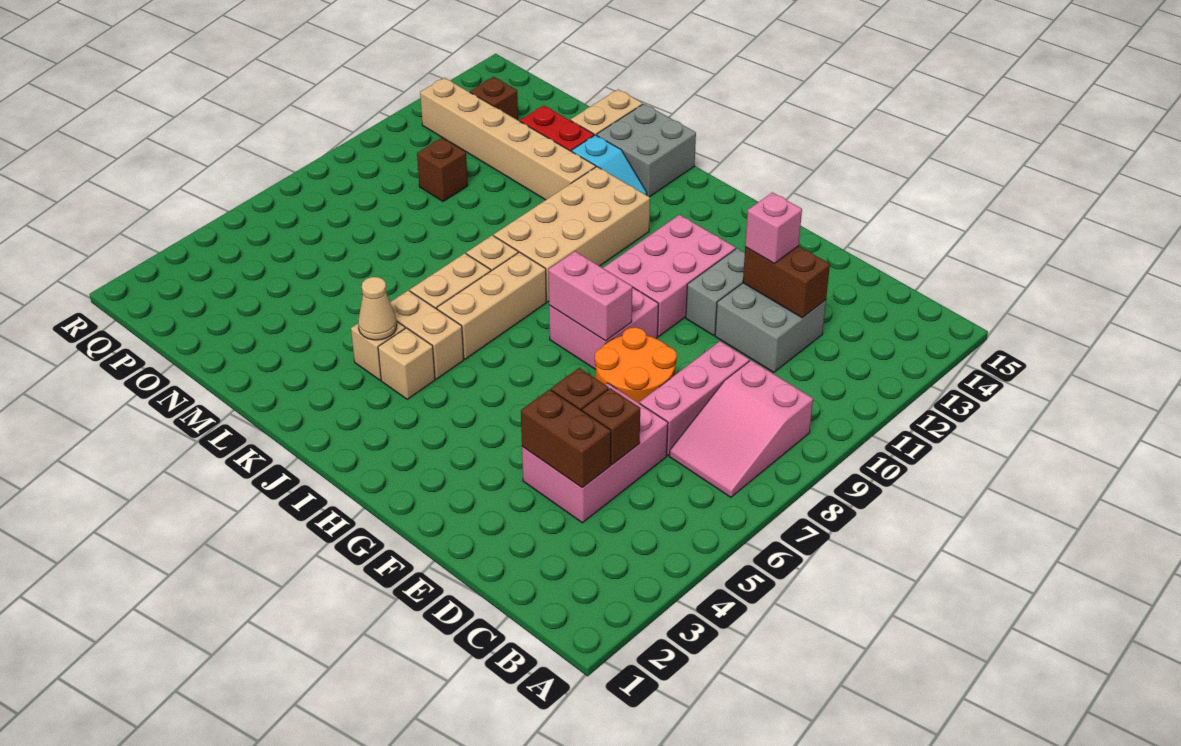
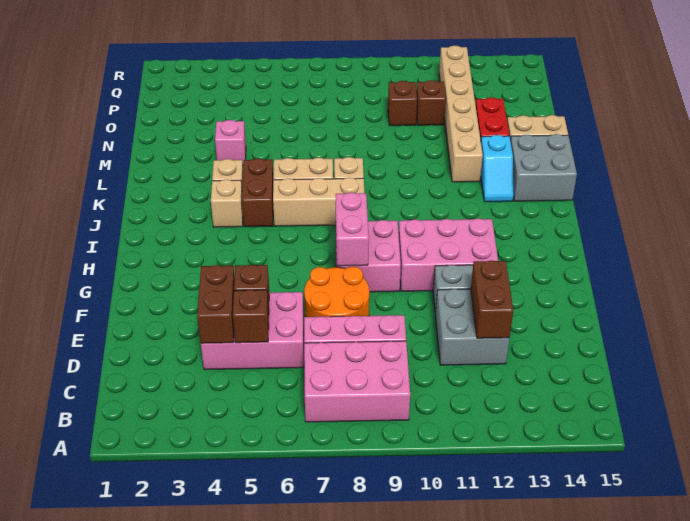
pink 2x3 slope [669,360,813,497] -> pink 2x3 brick [304,341,410,422]
pink 1x1 brick [745,192,802,263] -> pink 1x1 brick moved to [215,120,246,165]
tan 1x2 brick [390,290,464,379] -> brown 1x2 brick [242,158,274,227]
tan 2x4 brick [494,167,650,302] -> none
tan 1x1 cone [358,277,397,340] -> none
brown 1x1 brick [470,77,518,120] -> brown 1x1 brick moved to [416,80,446,125]

